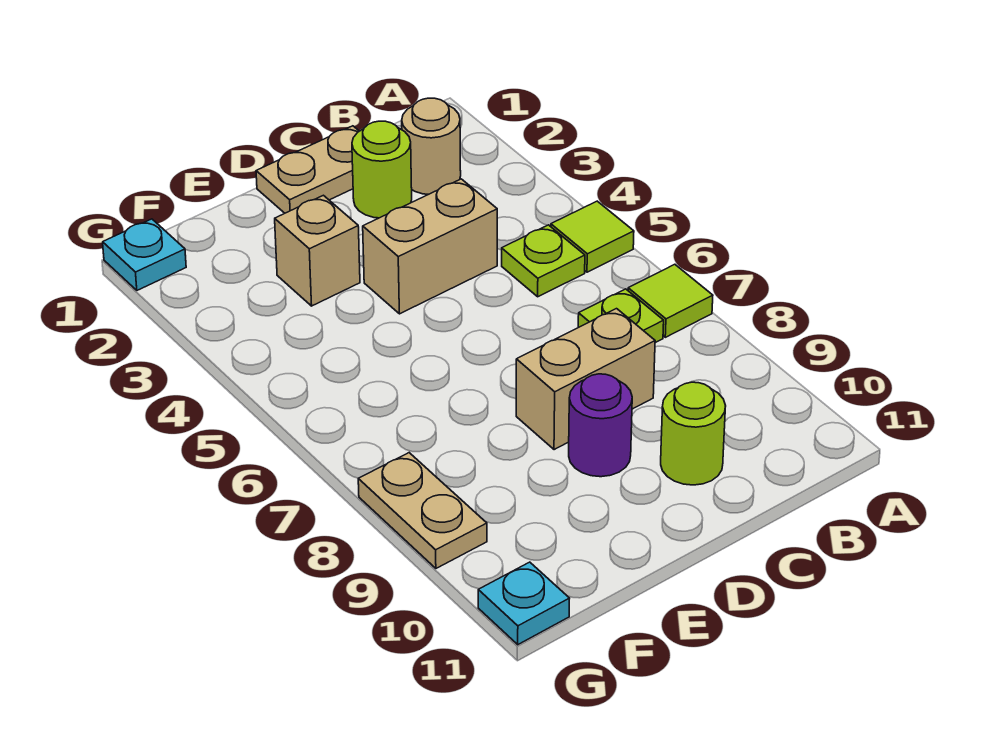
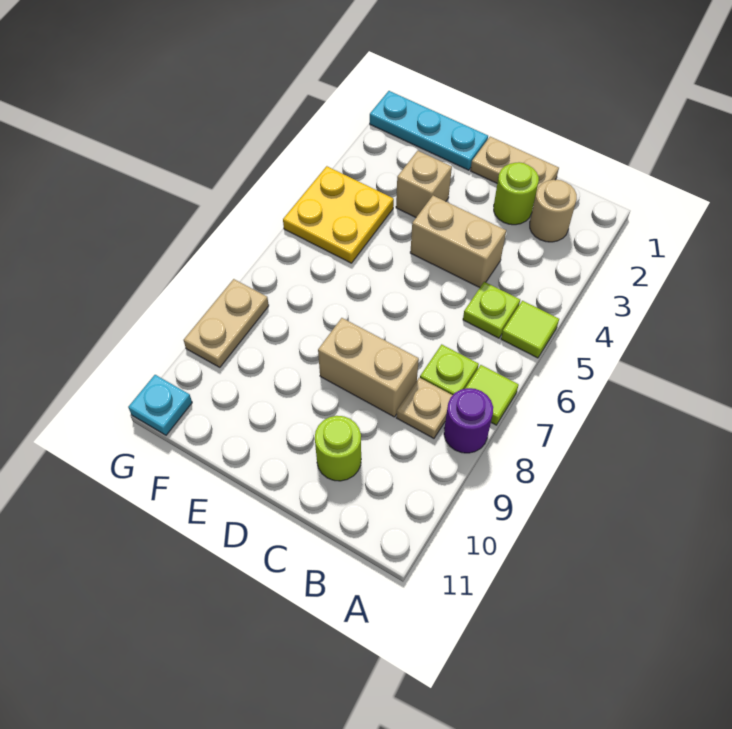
none -> tan 1x1 plate [396,378,453,438]
purple 1x1 round brick [569,374,632,477] -> purple 1x1 round brick moved to [444,388,493,453]
none -> yellow 2x2 plate [283,166,394,263]
cyan 1x1 plate [103,219,186,290] -> cyan 1x3 plate [370,91,488,170]

